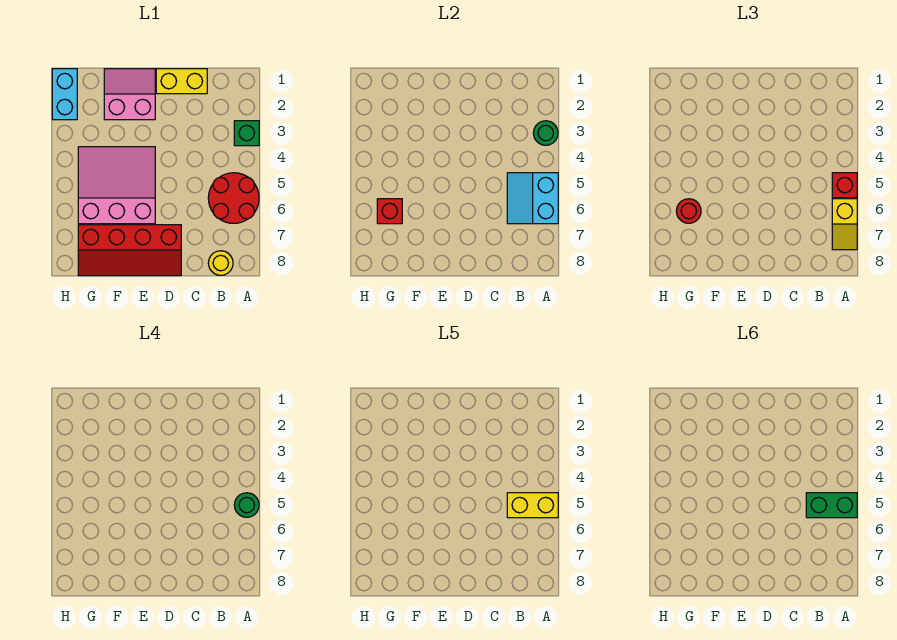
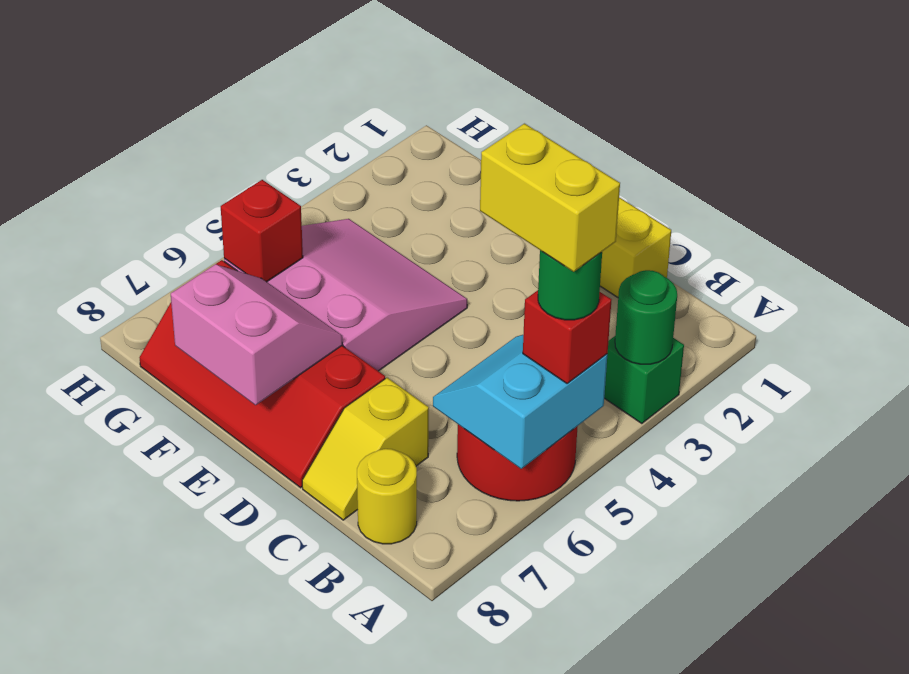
green 1x2 brick [806,493,857,518] -> none
yellow 1x2 slope [832,199,857,250] -> yellow 1x2 slope moved to [302,378,429,520]
pink 2x2 slope [104,69,155,120] -> pink 2x2 slope moved to [171,264,342,405]
red 1x1 round brick [676,199,701,223] -> none
cyan 1x2 brick [52,69,77,120] -> none

